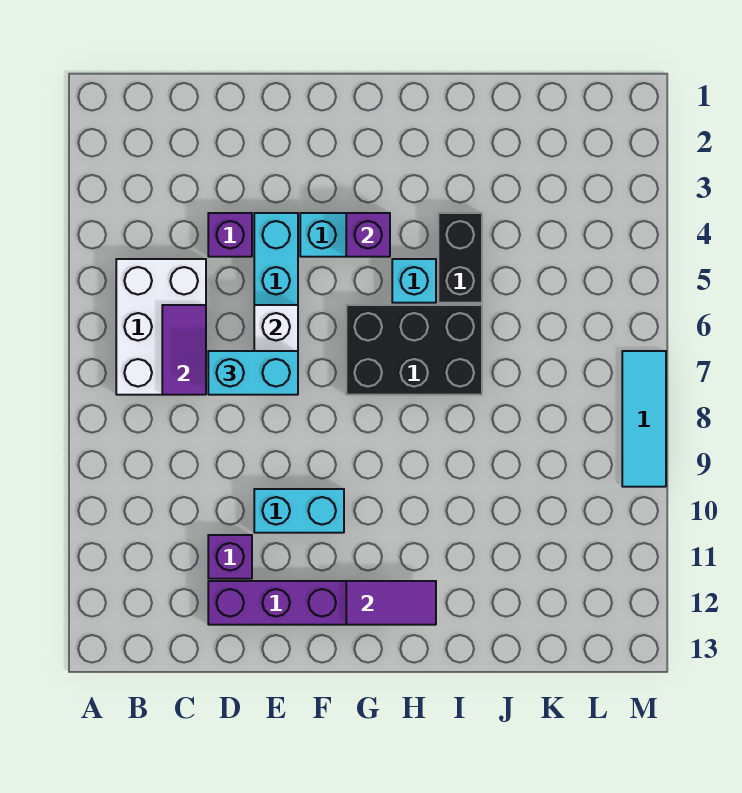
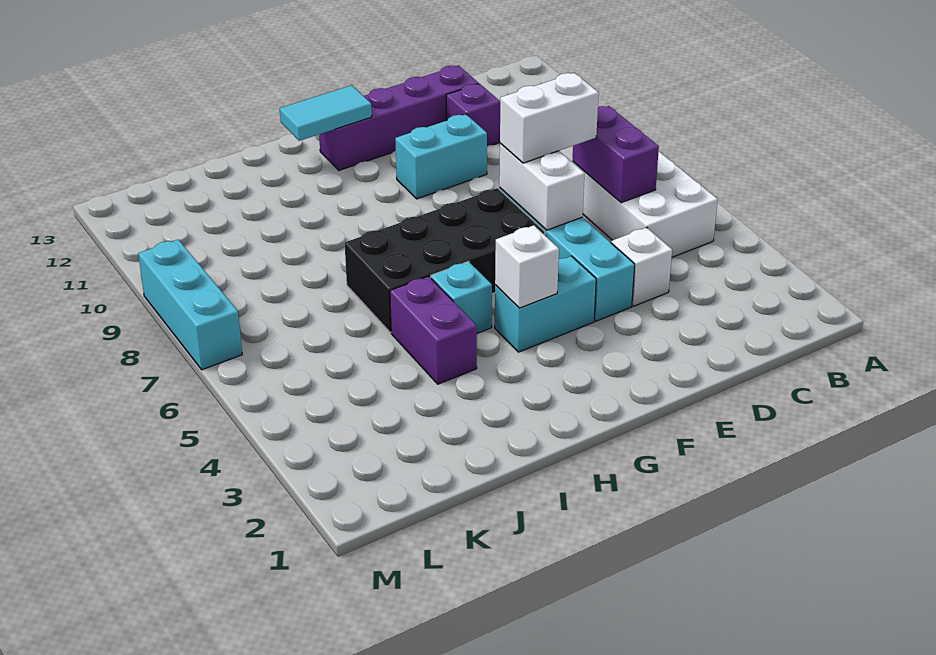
purple 1x2 tile [162,305,206,395] -> purple 1x2 brick [573,106,659,203]
purple 1x1 brick [208,213,252,257] -> white 1x1 brick [611,228,672,306]
cyan 1x2 brick [208,351,298,395] -> white 1x2 brick [500,73,599,163]
purple 1x1 brick [346,213,390,257] -> white 1x1 brick [495,225,559,308]
black 2x3 brick [346,305,482,395] -> black 2x4 brick [345,188,545,332]
purple 1x2 tile [346,581,436,625] -> cyan 1x2 tile [280,85,372,141]
black 1x2 brick [438,213,482,303] -> purple 1x2 brick [390,276,477,384]
cyan 1x3 tile [622,351,666,487] -> cyan 1x3 brick [138,240,242,370]

